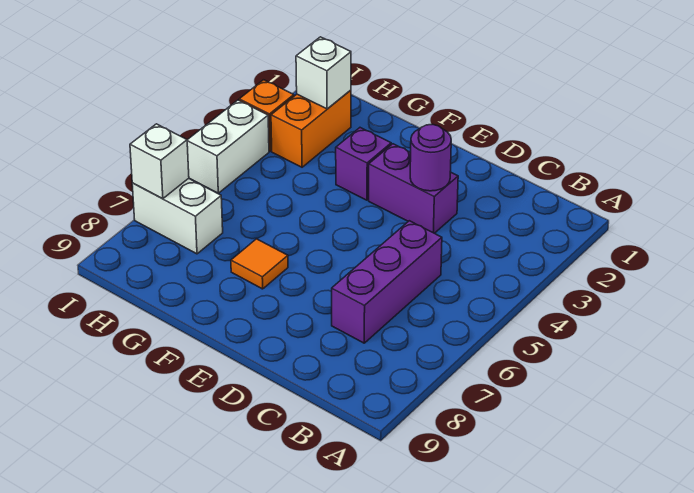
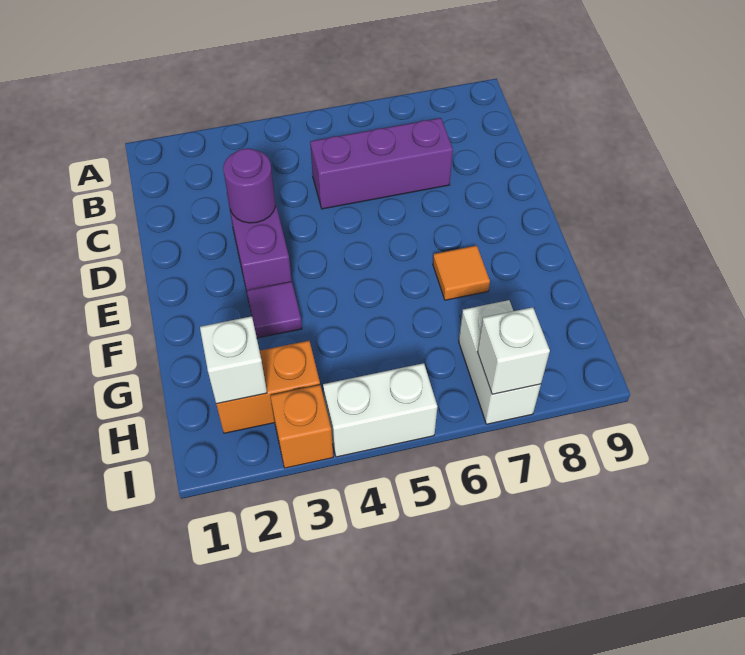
purple 1x1 brick [336,128,391,200] -> purple 1x1 tile [247,282,302,338]

